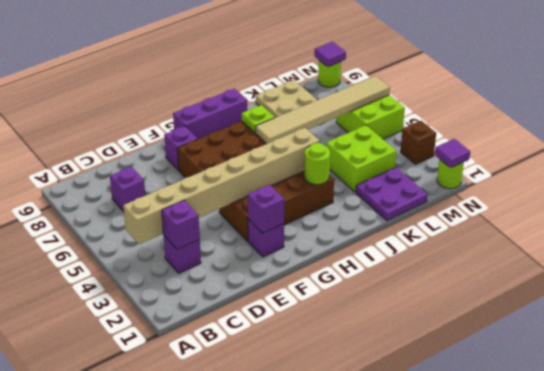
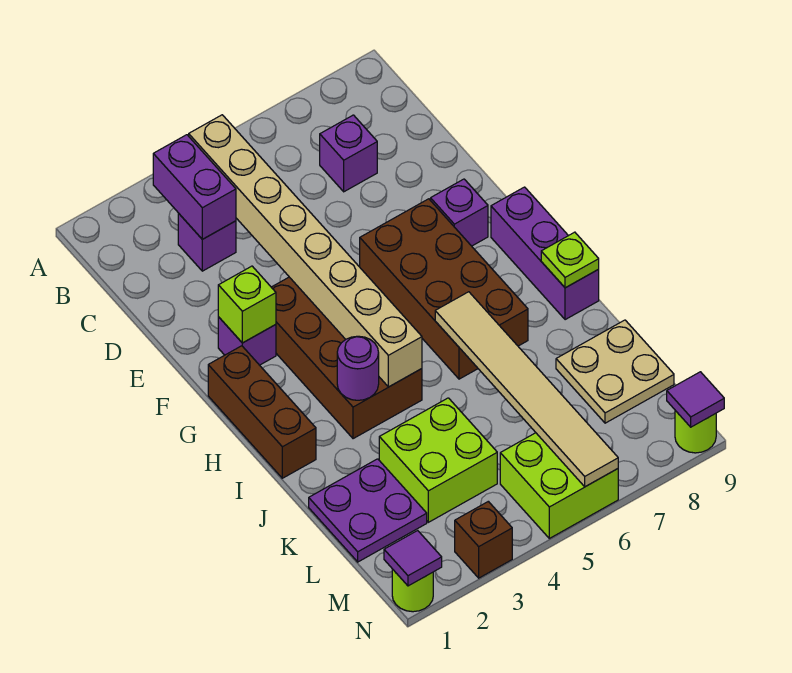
purple 1x1 brick [162,200,200,249] -> purple 1x2 brick [153,135,236,239]
purple 1x1 brick [248,185,284,233] -> lime 1x1 brick [218,266,276,343]
none -> brown 1x3 brick [208,346,316,478]
lime 1x1 round brick [304,143,330,185] -> purple 1x1 round brick [337,336,379,400]
lime 1x1 plate [242,105,275,133] -> lime 1x1 plate moved to [541,232,599,288]

